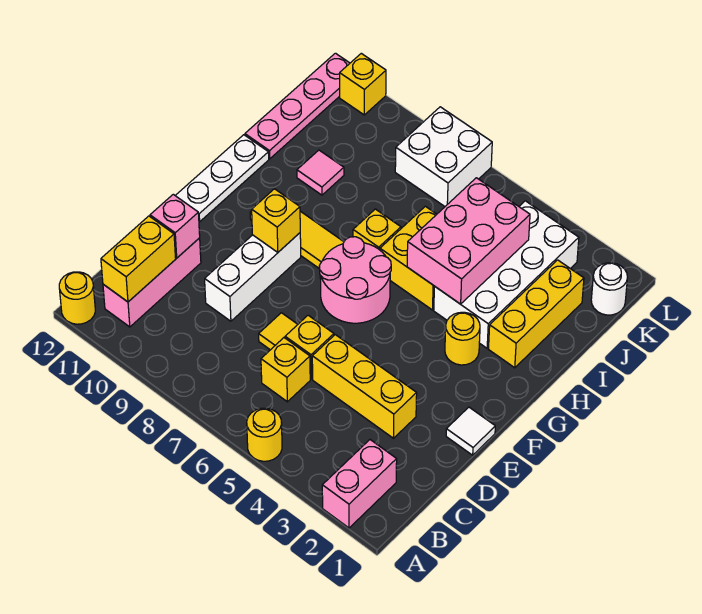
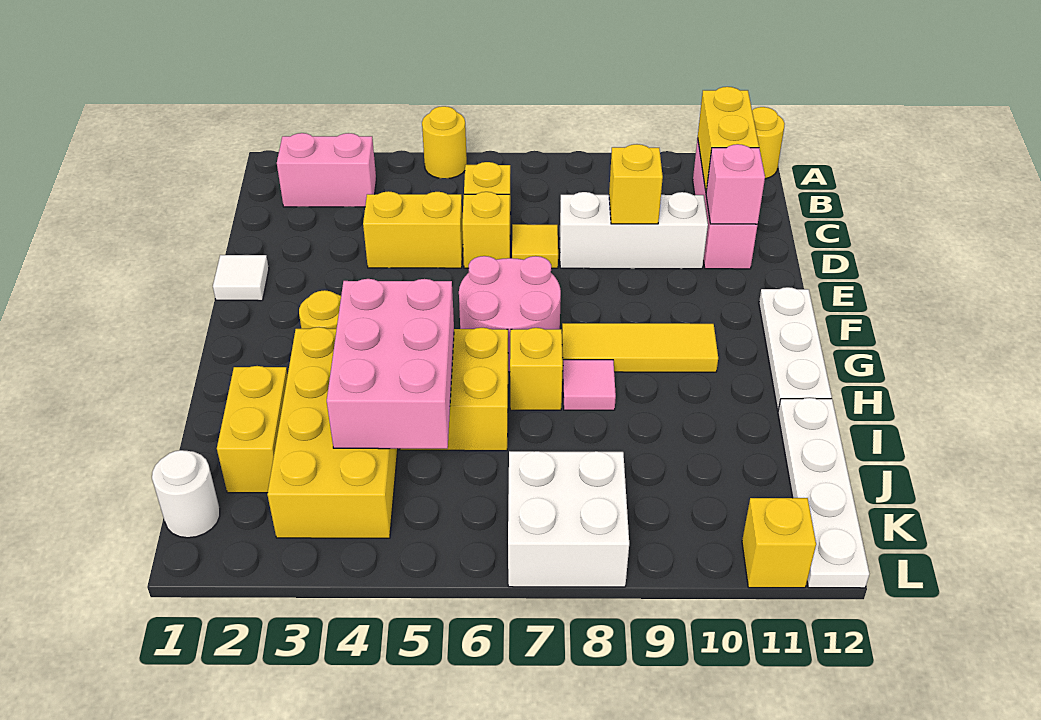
pink 1x2 brick [322,440,397,528] -> pink 1x2 brick turned to [277,133,376,207]
yellow 1x3 brick [312,335,417,438] -> yellow 1x2 brick [363,191,463,268]
white 1x3 brick [205,233,301,321] -> white 1x3 brick turned to [559,192,708,269]
yellow 1x1 brick [252,189,300,252] -> yellow 1x1 brick moved to [609,144,663,224]
yellow 1x3 brick [489,260,584,368] -> yellow 1x2 brick [217,366,288,493]
white 2x4 brick [434,201,579,348] -> yellow 2x4 brick [267,327,398,538]
pink 1x1 tile [297,150,344,195] -> pink 1x1 tile moved to [563,360,616,410]
pink 1x4 plate [245,53,350,159] -> white 1x4 plate [778,398,869,588]

